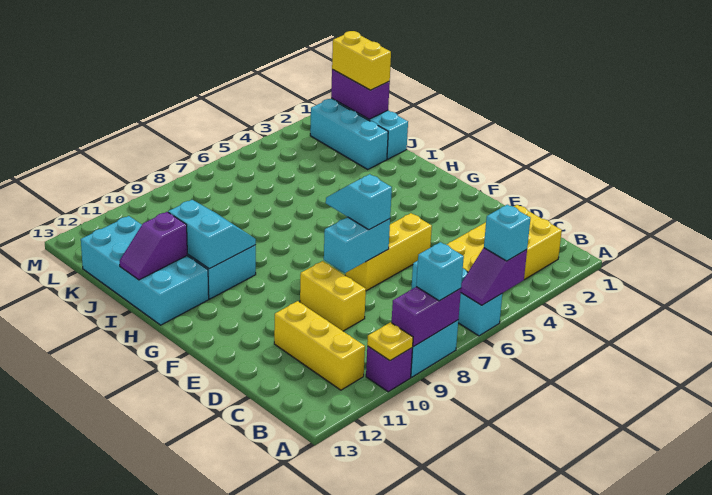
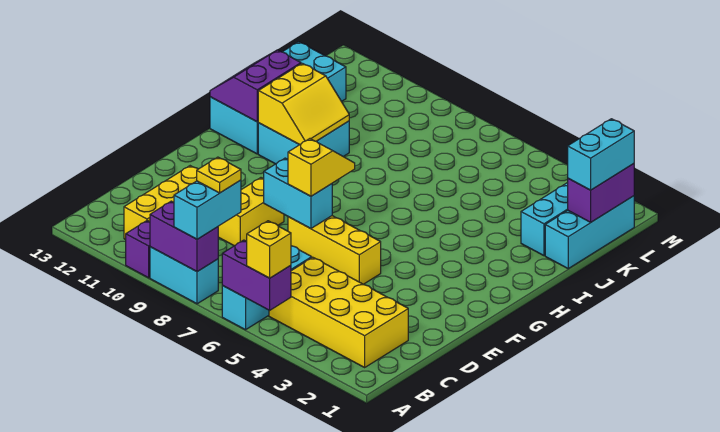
purple 1x2 slope [461,248,527,305] -> purple 1x2 brick [222,240,291,310]
cyan 1x1 brick [484,205,530,261] -> yellow 1x1 brick [246,221,291,278]
cyan 1x1 brick [416,242,464,301] -> cyan 1x2 brick [174,180,241,239]
yellow 1x1 plate [367,322,413,361] -> yellow 1x1 plate moved to [197,157,241,193]
cyan 1x2 slope [326,174,392,230] -> yellow 1x2 slope [288,139,355,196]
cyan 2x2 slope [168,200,256,269] -> yellow 2x2 slope [258,63,349,145]
purple 1x2 slope [120,212,187,280] -> purple 2x2 slope [210,50,301,122]
yellow 1x2 brick [332,31,391,90] -> cyan 1x2 brick [568,119,634,190]

